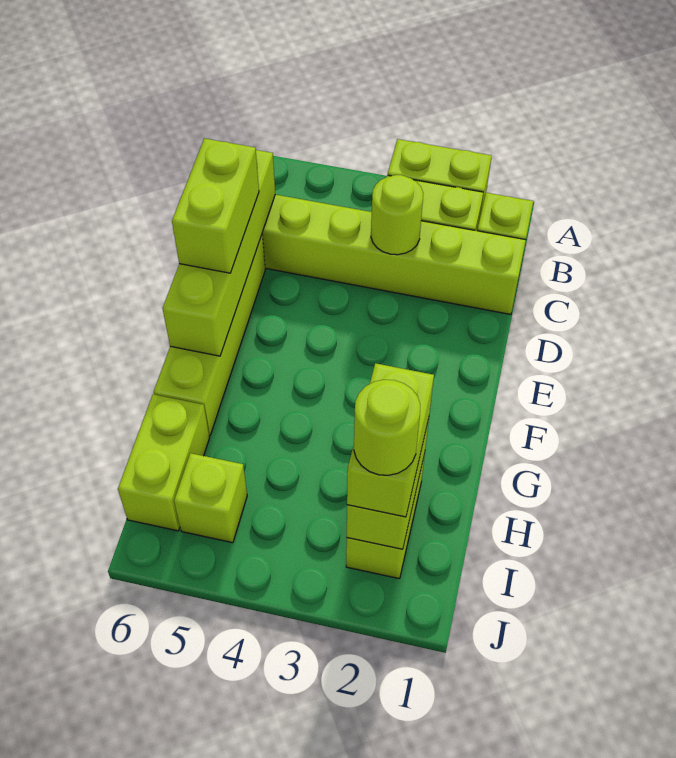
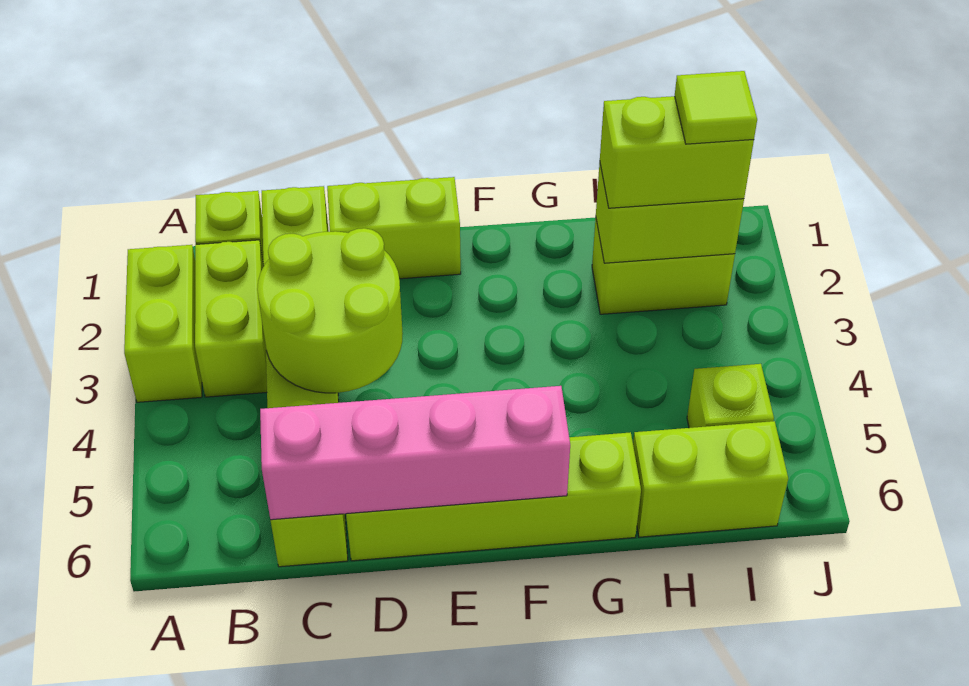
lime 1x1 round brick [371,175,423,255] -> lime 2x2 round brick [257,228,403,393]
lime 1x4 brick [163,150,275,356] -> pink 1x4 brick [260,386,570,520]
lime 1x2 brick [172,138,259,273] -> lime 1x2 brick moved to [327,177,461,279]
lime 1x1 round brick [354,380,420,475] -> lime 1x1 tile [675,71,757,144]

